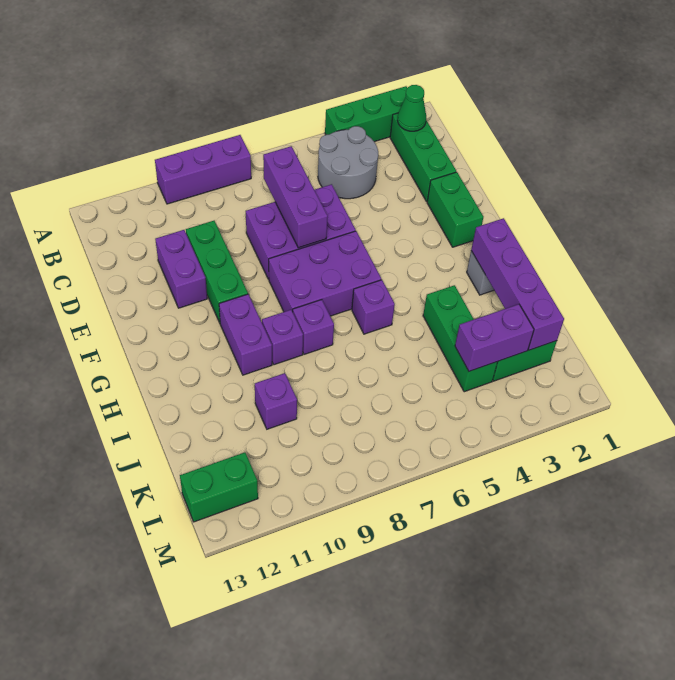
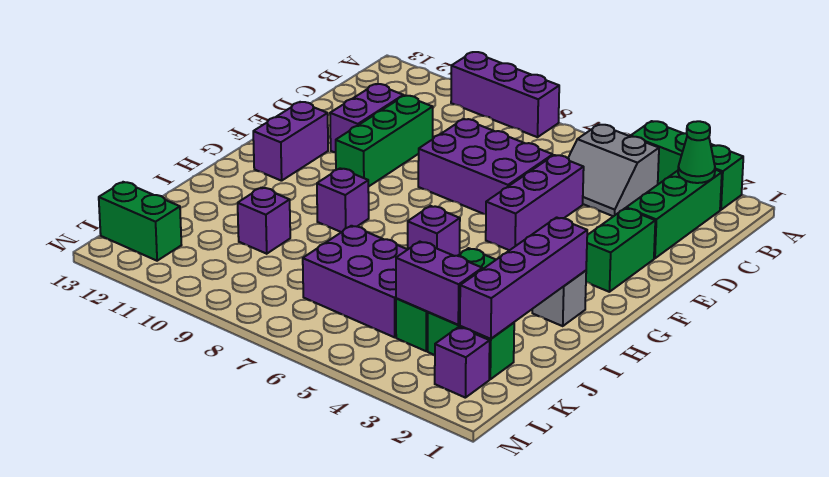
grey 2x2 round brick [318,126,378,199] -> grey 2x2 slope [568,124,659,216]
purple 1x3 brick [263,146,328,248] -> purple 1x3 brick moved to [486,155,584,250]
purple 2x3 brick [269,231,381,316] -> purple 2x3 brick moved to [303,226,408,337]
purple 1x2 brick [219,294,272,375] -> purple 1x2 brick moved to [253,102,328,181]
purple 1x1 brick [293,300,334,354] -> purple 1x1 brick moved to [435,327,490,398]

